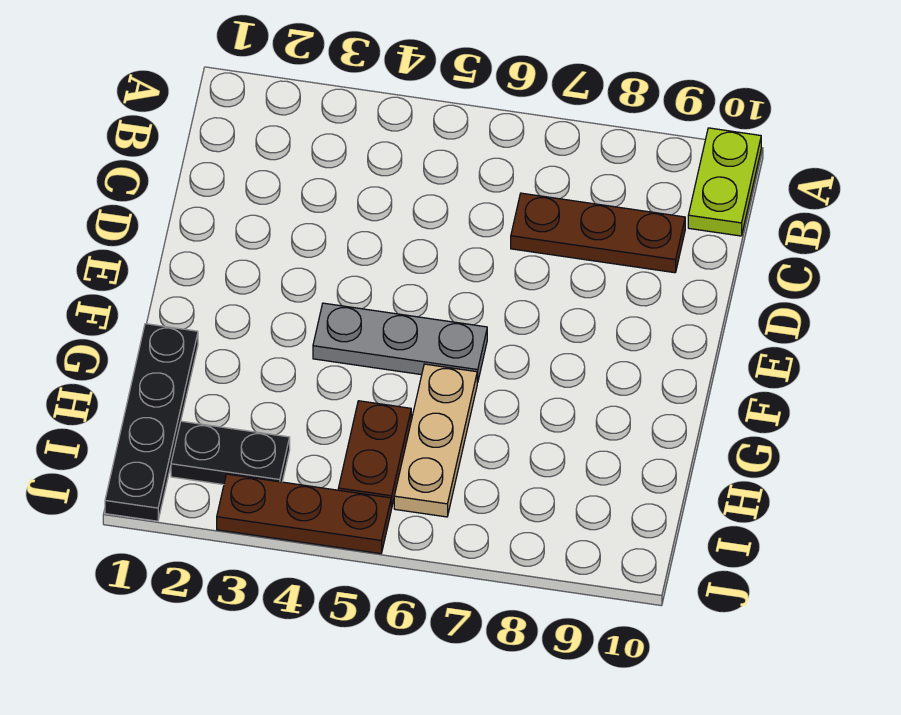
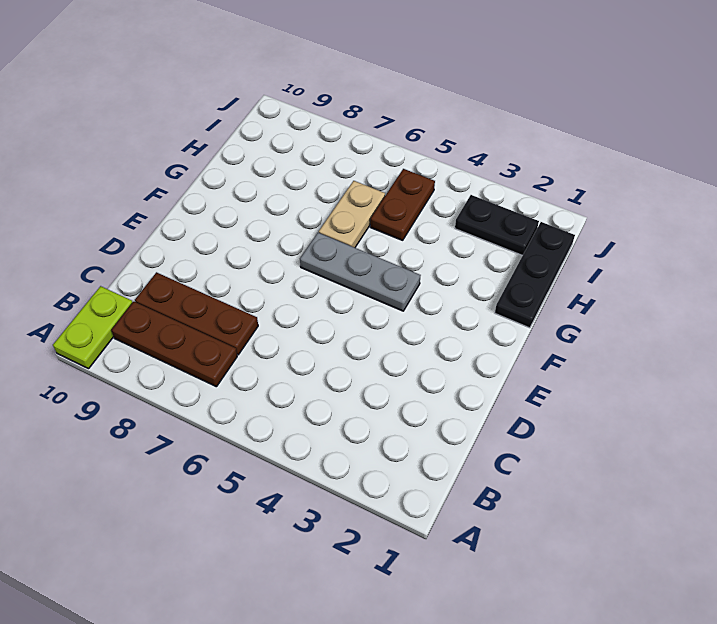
black 1x4 plate [105,324,198,521] -> black 1x3 plate [495,222,575,328]
tan 1x3 plate [394,364,478,517] -> tan 1x2 plate [319,181,385,248]
brown 1x3 plate [217,474,391,554] -> brown 1x3 plate moved to [111,302,237,387]

